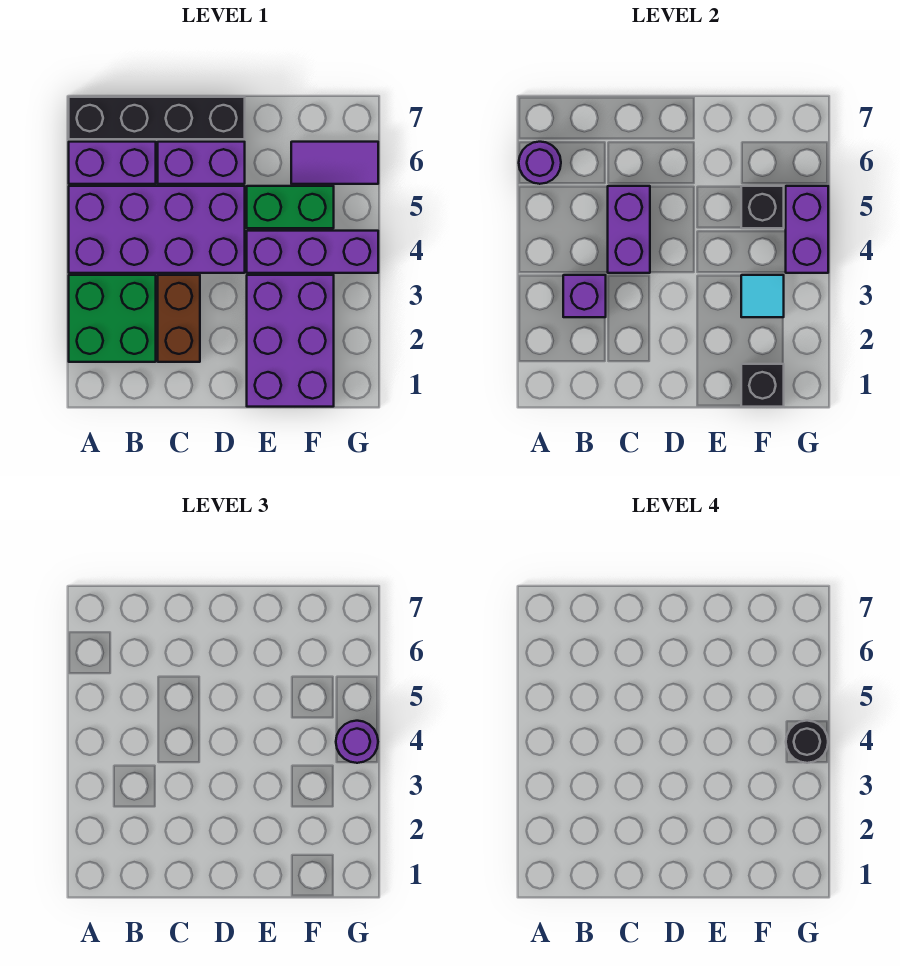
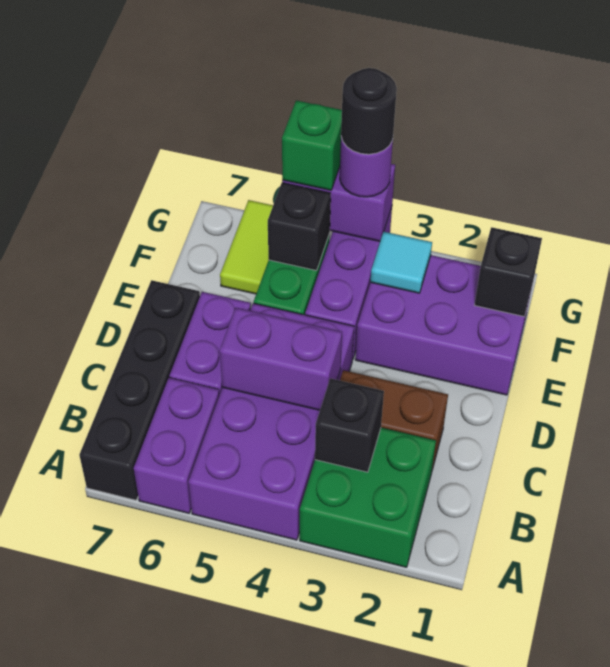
purple 1x1 round brick [519,142,561,184] -> none
purple 1x1 brick [563,275,606,317] -> black 1x1 brick [315,378,384,472]
purple 1x2 tile [291,142,378,184] -> lime 1x2 tile [220,200,273,294]
none -> green 1x1 brick [282,100,342,190]

